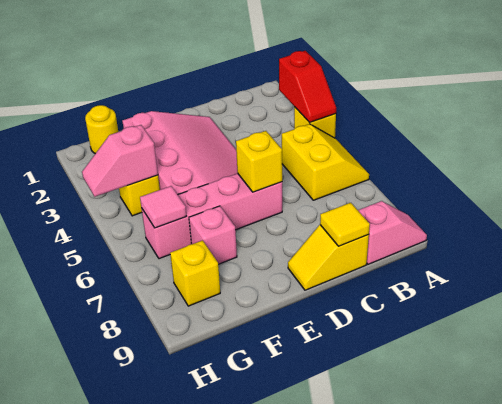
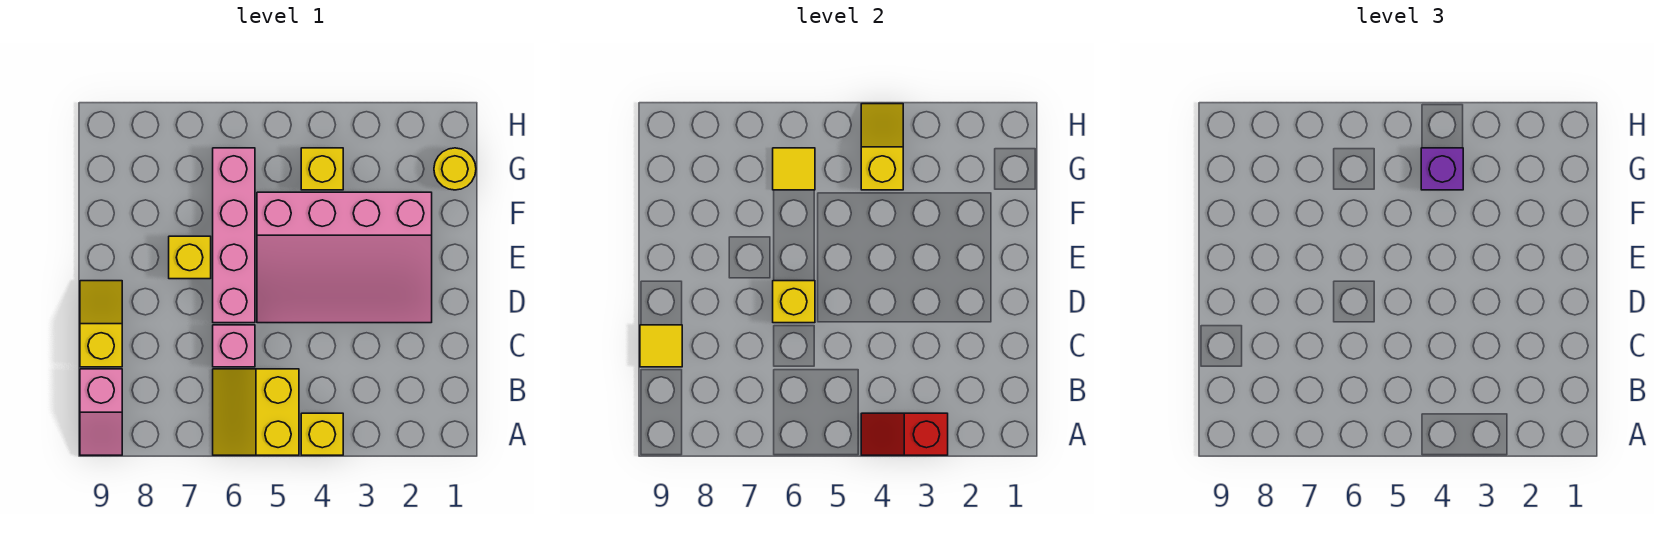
yellow 2x2 slope [282,124,369,200] -> yellow 2x2 slope turned to [213,369,299,455]
pink 1x1 brick [189,206,237,264] -> pink 1x1 brick moved to [213,325,255,367]
pink 1x2 slope [82,125,158,197] -> yellow 1x2 slope [861,104,903,190]
none -> purple 1x1 brick [1421,148,1463,190]
pink 1x1 tile [140,186,186,228] -> yellow 1x1 tile [773,148,815,190]
yellow 1x1 brick [170,240,220,306] -> yellow 1x1 brick moved to [169,236,211,279]

